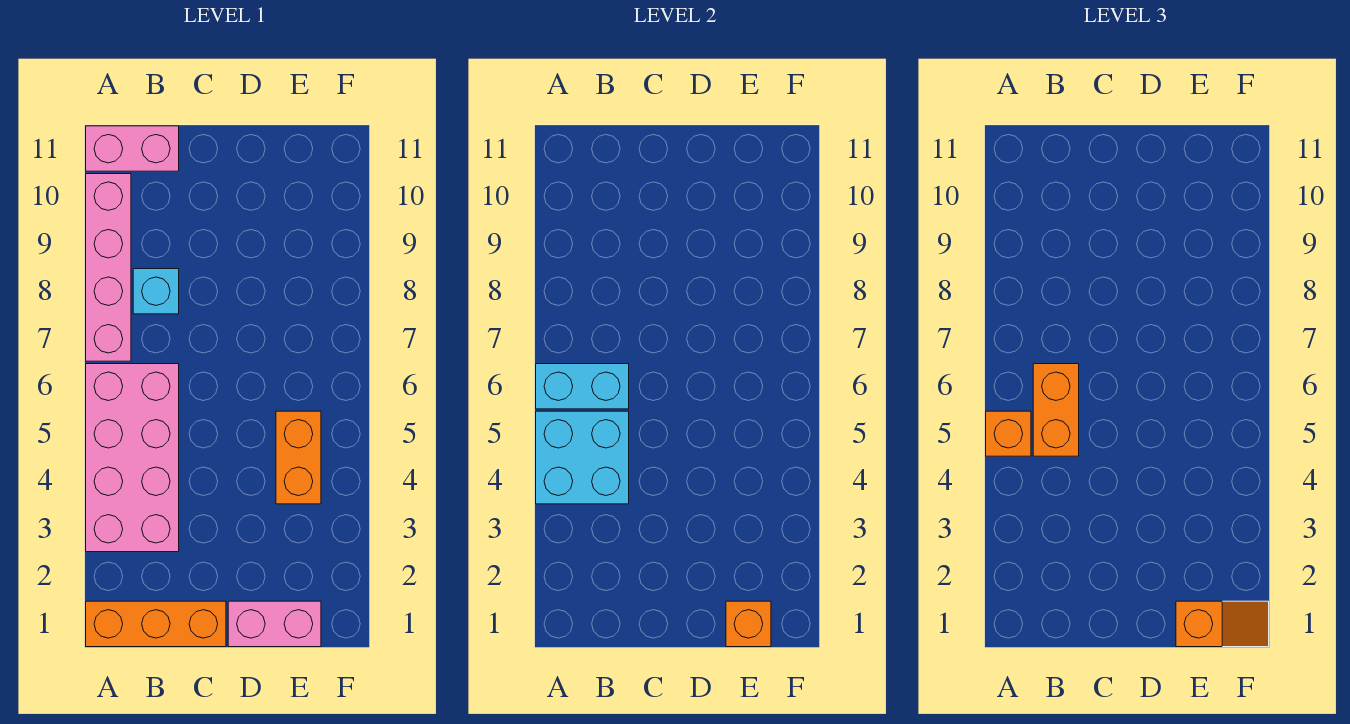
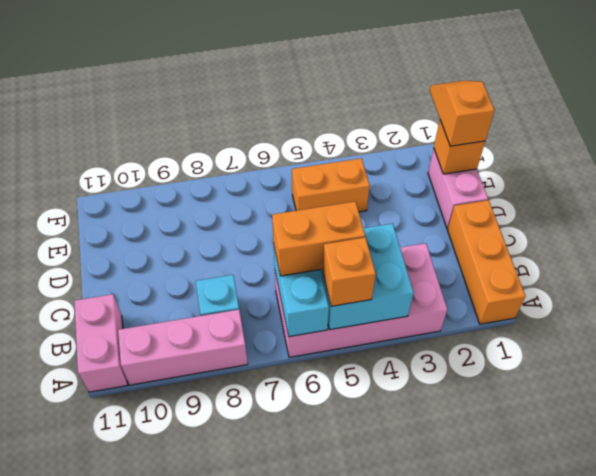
pink 1x4 brick [86,174,131,361] -> pink 1x3 brick [118,310,248,385]

